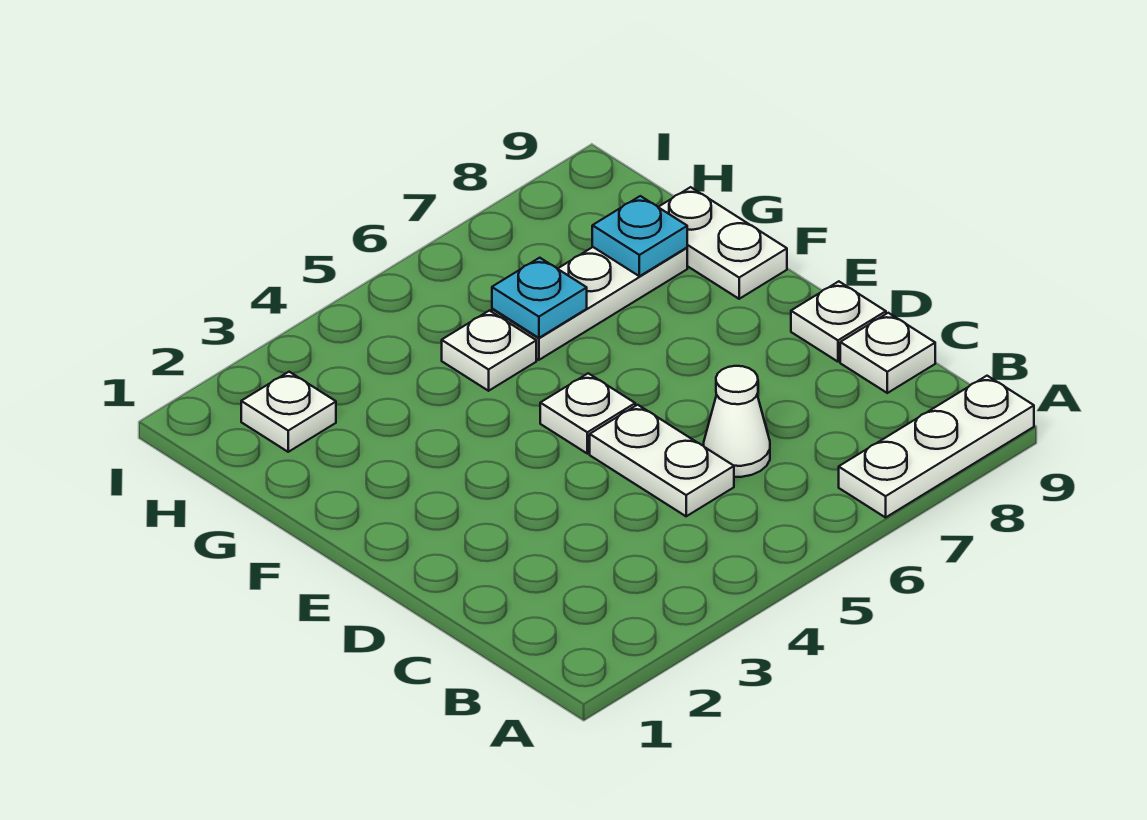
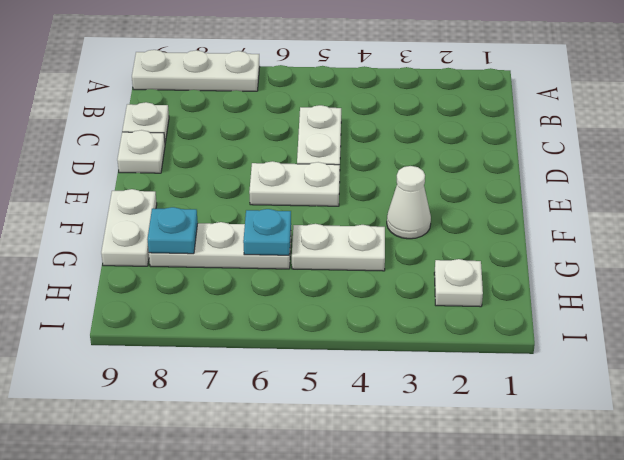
white 1x1 cone [704,366,770,477] -> white 1x1 cone moved to [387,166,431,239]
white 1x1 plate [540,373,635,454] -> white 1x2 plate [249,161,340,206]
white 1x1 plate [442,311,536,391] -> white 1x2 plate [292,224,385,271]

